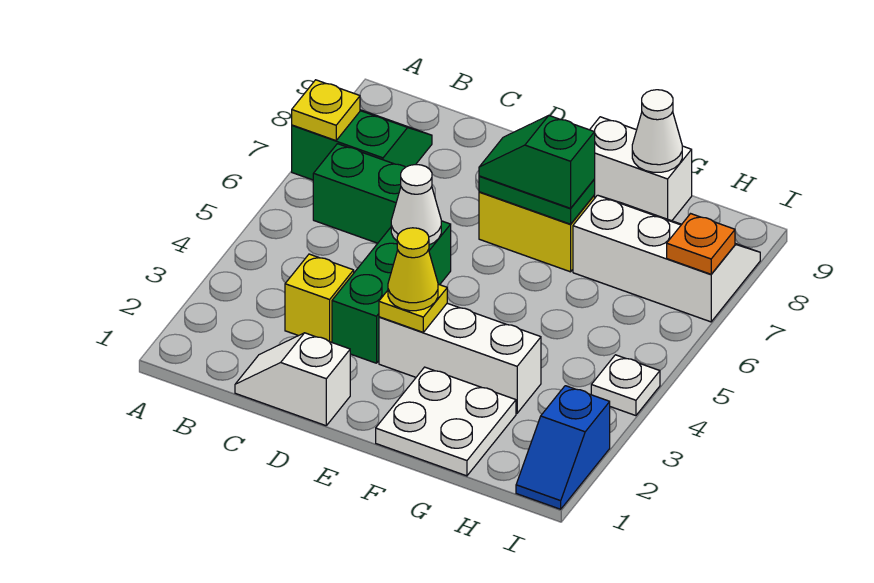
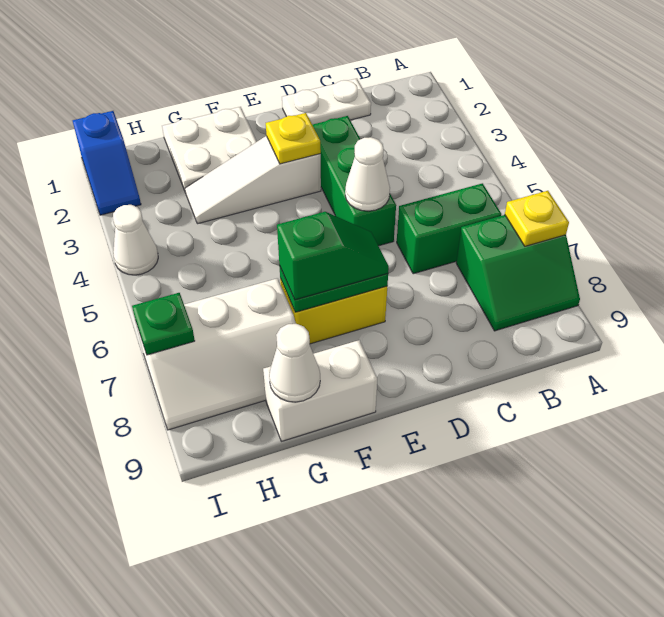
white 1x2 slope [235,333,350,426] -> white 1x2 plate [282,79,371,125]
yellow 1x1 brick [285,254,354,342] -> none
white 1x3 brick [379,303,541,413] -> white 1x3 slope [185,136,321,224]
yellow 1x1 cone [388,228,438,311] -> none
blue 1x2 slope [516,386,610,509] -> blue 1x2 slope turned to [73,111,141,215]
white 1x1 plate [591,355,660,416] -> white 1x1 cone [113,205,158,275]
orange 1x1 plate [667,214,735,274] -> green 1x1 plate [132,293,195,355]

